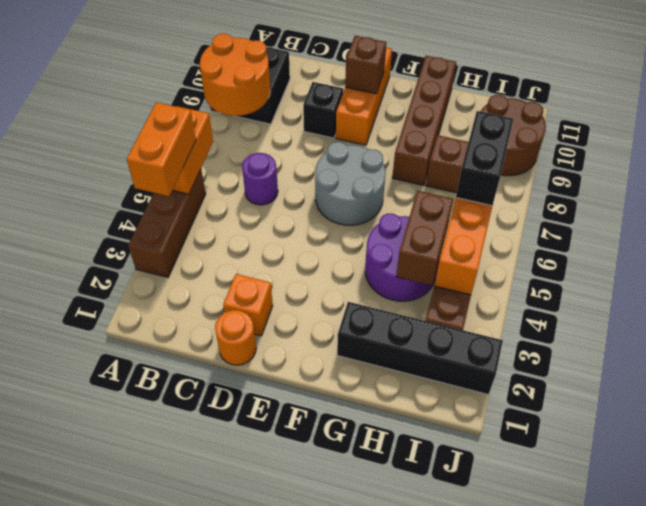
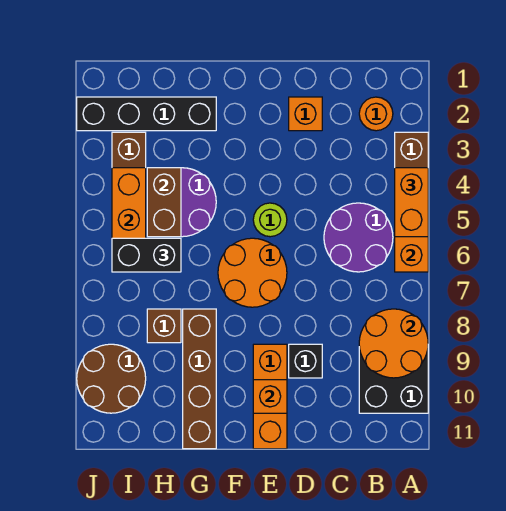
purple 1x1 round brick [242,153,278,205] -> purple 2x2 round brick [324,203,393,272]
orange 1x1 round brick [215,310,256,365] -> orange 1x1 round brick moved to [359,97,393,131]
none -> lime 1x1 round brick [253,203,287,237]
grey 2x2 round brick [315,142,386,225] -> orange 2x2 round brick [218,238,287,307]
brown 1x1 brick [345,36,386,94] -> orange 1x1 brick [253,380,287,413]
black 1x2 brick [456,111,513,206] -> black 1x2 brick turned to [112,238,181,272]

